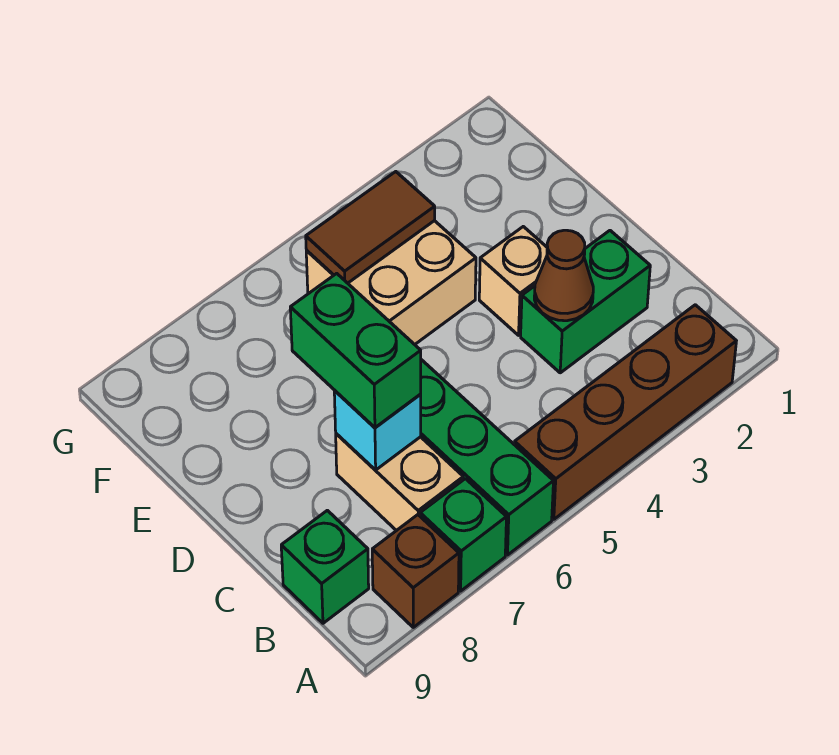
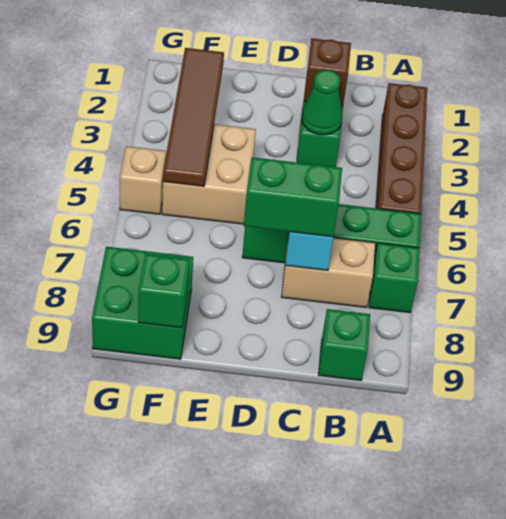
brown 1x1 brick [372,515,459,627] -> brown 1x1 brick moved to [304,39,351,106]
brown 1x1 cone [534,230,593,321] -> green 1x1 cone [302,70,343,135]
tan 1x1 brick [479,227,547,335] -> tan 1x1 brick moved to [120,146,166,214]
brown 1x2 tile [306,172,435,283] -> brown 1x4 tile [163,48,224,186]
none -> green 2x2 brick [92,247,193,359]
none -> green 1x1 brick [138,254,189,328]

